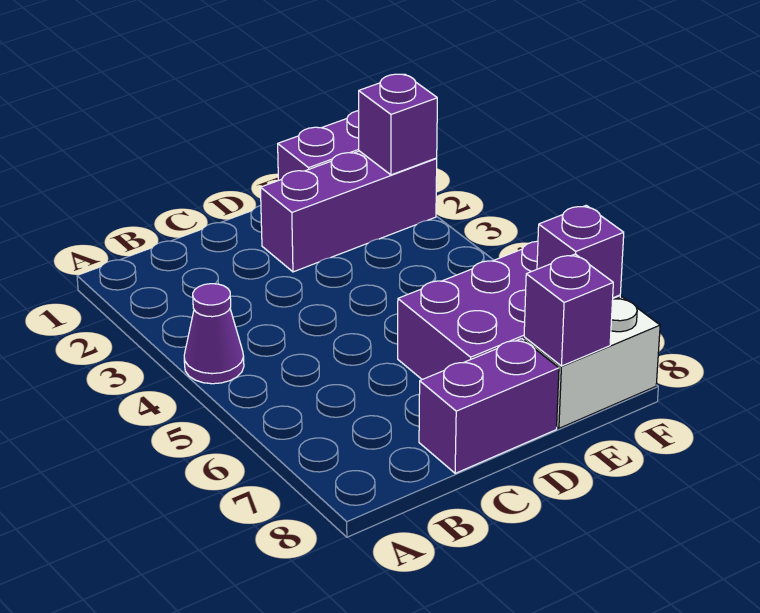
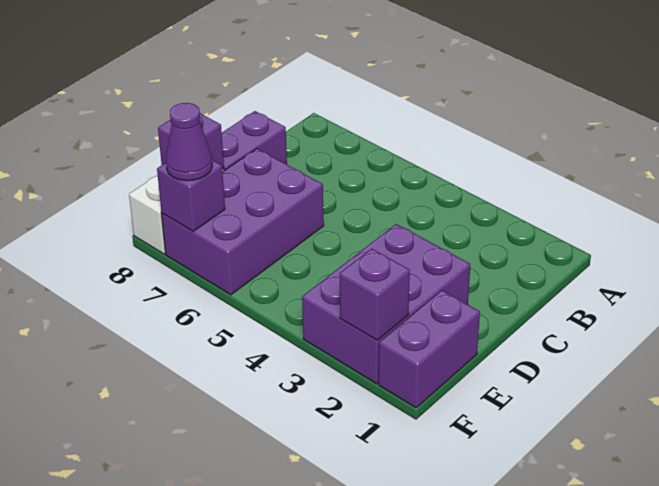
purple 1x1 cone [184,284,244,384] -> purple 1x1 cone moved to [166,103,212,181]
purple 1x3 brick [260,151,437,272] -> purple 2x3 brick [302,224,470,384]

